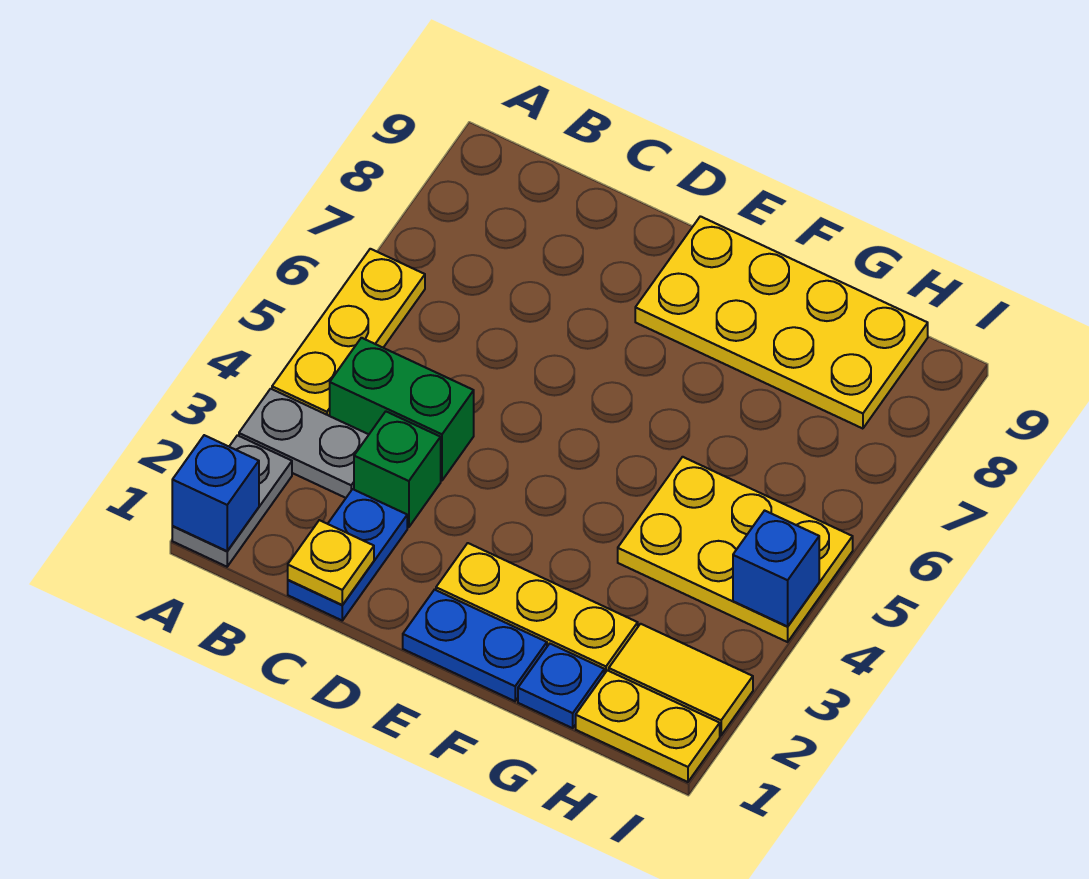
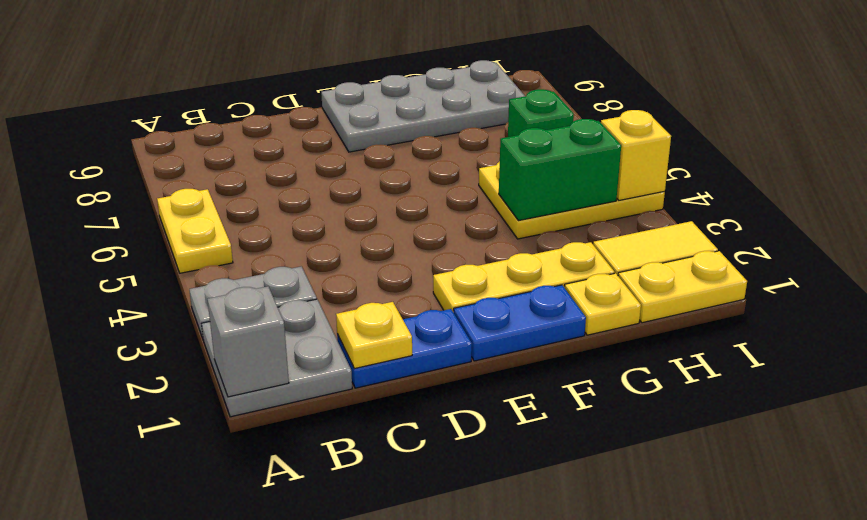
grey 1x2 plate [172,435,292,567] -> grey 2x2 plate [202,299,352,417]
blue 1x1 brick [172,435,259,551] -> grey 1x1 brick [207,286,289,397]
yellow 1x3 plate [272,249,425,416] -> yellow 1x2 plate [157,189,233,273]
green 1x2 brick [330,338,474,481] -> green 1x2 brick moved to [499,119,621,221]
blue 1x2 plate [288,489,407,620] -> blue 1x2 plate turned to [337,309,472,388]
green 1x1 brick [354,412,441,527] -> green 1x1 brick moved to [508,89,574,137]
yellow 2x4 plate [635,216,928,429] -> grey 2x4 plate [321,60,525,152]
blue 1x1 plate [518,644,604,728] -> yellow 1x1 plate [565,273,641,335]
blue 1x1 brick [733,511,819,626] -> yellow 1x1 brick [601,110,671,200]

